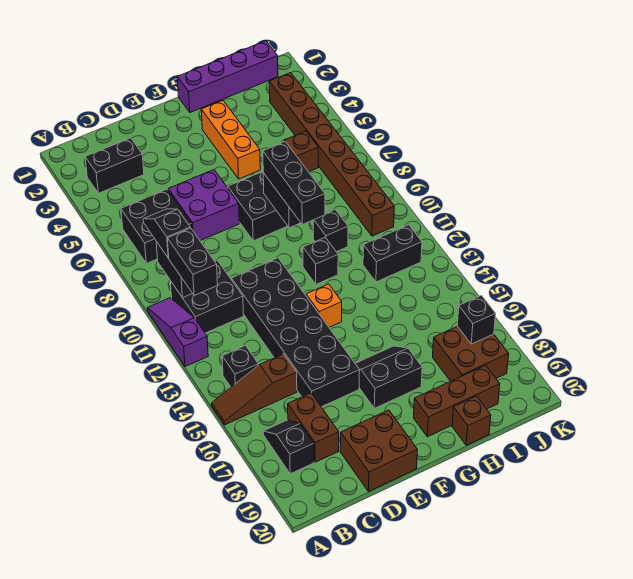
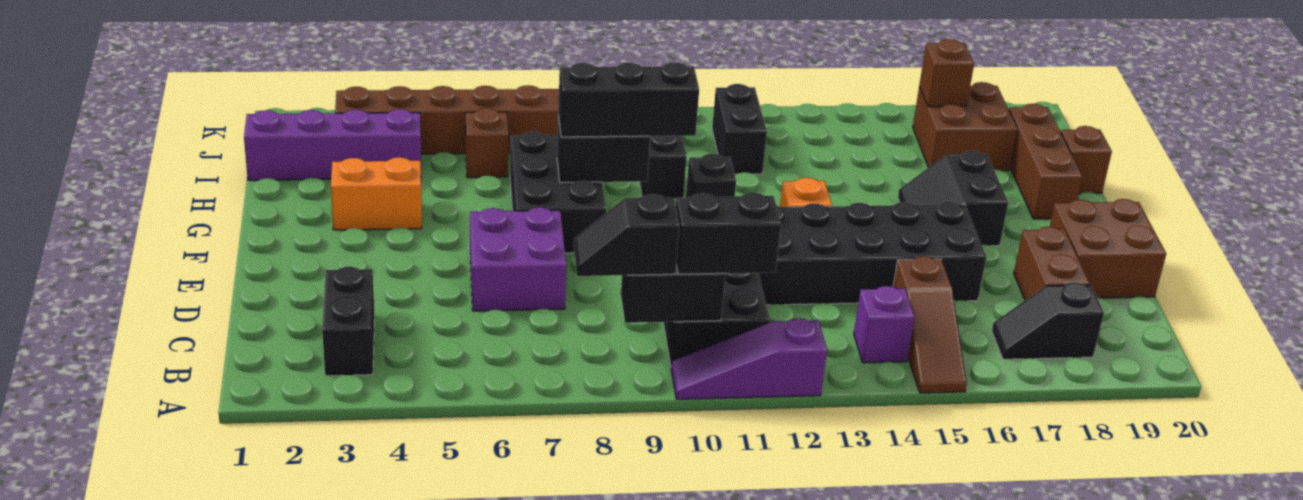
black 2x2 brick [121,189,192,263] -> none
black 1x1 brick [222,346,258,387] -> purple 1x1 brick [854,286,915,363]
brown 1x2 brick [288,393,339,462] -> brown 1x2 brick turned to [1014,227,1090,300]
purple 1x4 brick [177,41,278,112] -> purple 1x4 brick turned to [244,109,421,180]
orange 1x3 brick [201,100,260,179] -> orange 1x2 brick [331,157,422,230]
black 1x1 brick [457,295,496,344] -> brown 1x1 brick [919,39,974,107]

